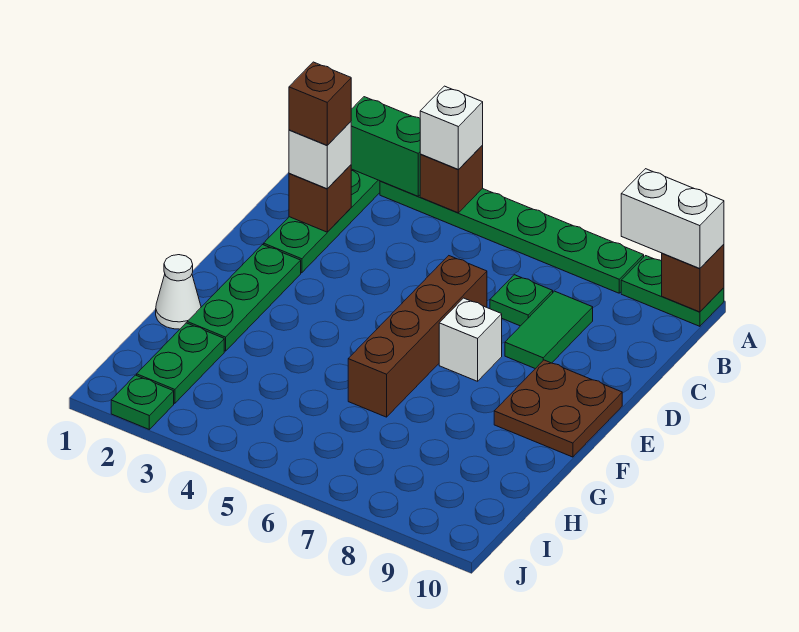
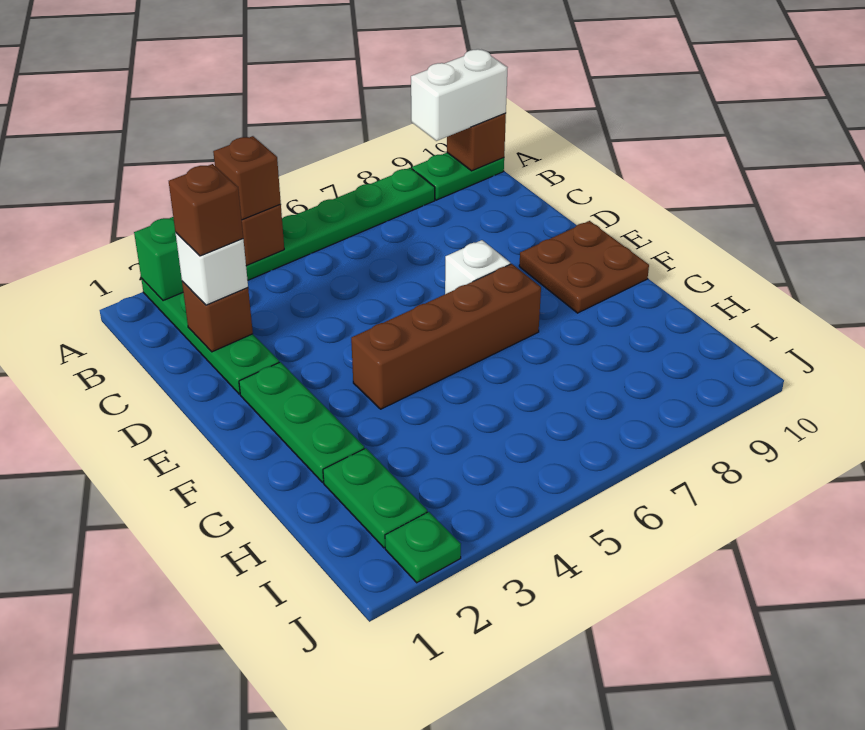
white 1x1 brick [420,86,483,170] -> brown 1x1 brick [213,136,281,220]
green 1x1 plate [490,275,553,326] -> none
green 1x2 tile [505,291,593,369] -> none
brown 1x4 brick [348,256,487,417] -> brown 1x4 brick turned to [351,264,541,409]
white 1x1 cone [156,255,201,329] -> none

